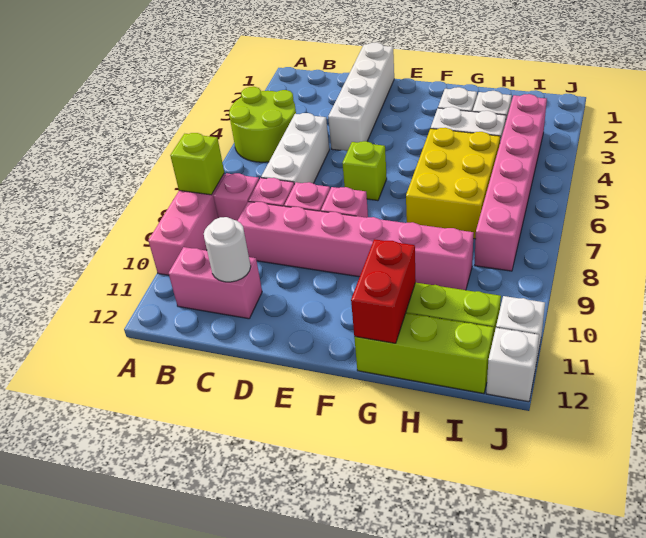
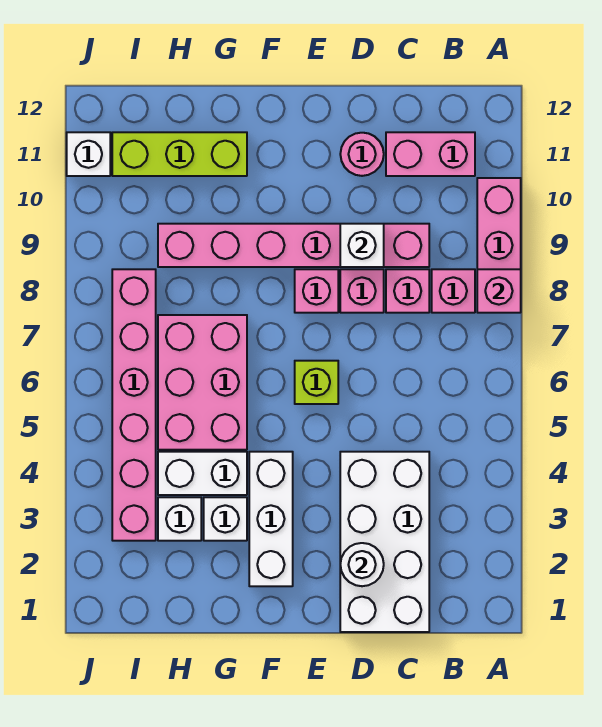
lime 2x2 round brick [229,87,296,162] -> none
lime 1x1 brick [170,133,224,195] -> pink 1x1 brick [477,269,521,313]
white 1x3 brick [261,113,329,184] -> white 1x3 brick moved to [249,452,293,586]
white 1x1 round brick [204,217,251,282] -> white 1x1 round brick moved to [340,543,384,586]
white 1x4 brick [328,42,394,151] -> white 2x4 brick [340,452,429,632]
none -> pink 1x1 round brick [340,133,384,176]
yellow 2x3 brick [406,128,500,239] -> pink 2x3 brick [158,315,247,450]
red 1x2 brick [351,239,416,343] -> none
lime 1x3 brick [354,313,494,394] -> none
white 1x1 brick [486,328,539,402] -> white 1x1 brick moved to [340,224,384,267]

